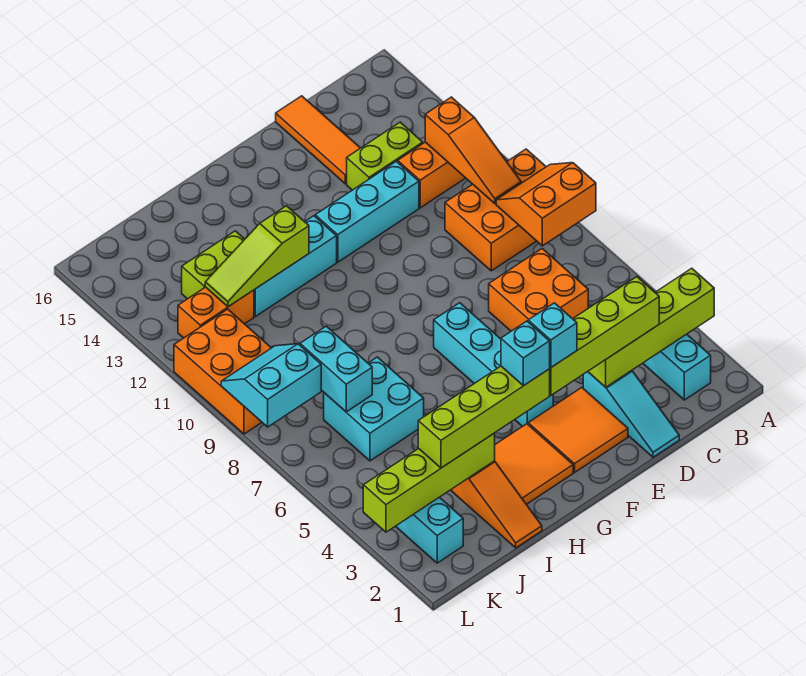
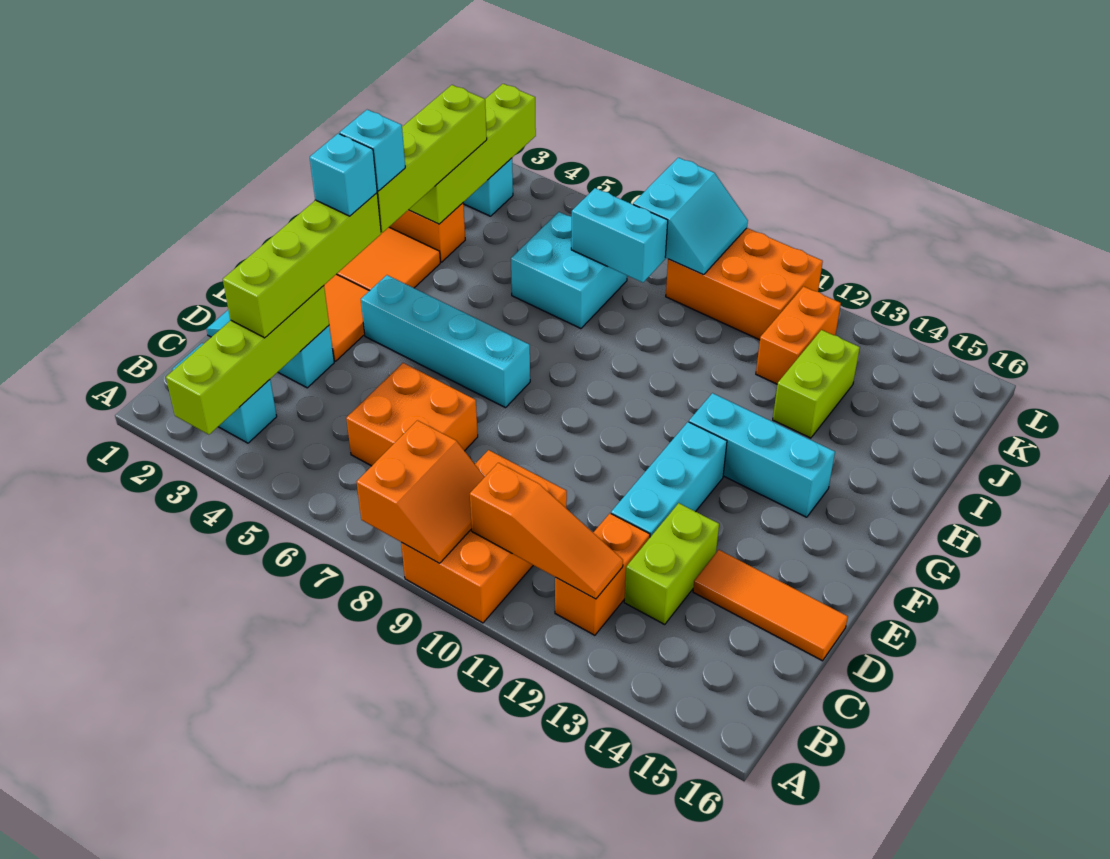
orange 1x3 slope [425,97,521,204] -> orange 1x3 slope turned to [470,463,623,599]
cyan 1x3 brick [254,216,337,317] -> cyan 1x3 brick turned to [689,393,835,517]
lime 1x3 slope [205,206,309,307] -> none

